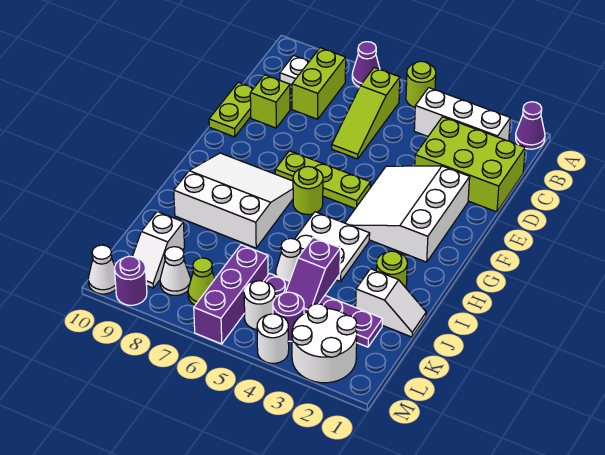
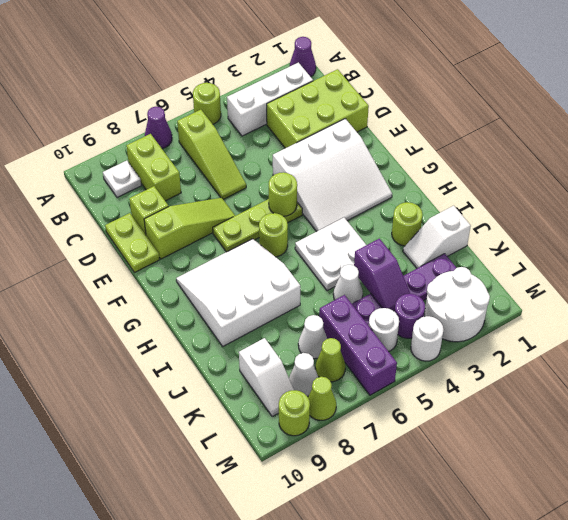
white 3x3 slope [345,166,470,262] -> white 3x3 slope turned to [273,119,392,231]
none -> lime 1x3 slope [144,198,235,259]
none -> lime 1x1 round brick [269,172,297,216]
white 1x2 slope [356,269,426,337] -> white 1x2 slope turned to [403,206,471,268]
none -> lime 1x1 cone [308,377,336,420]
purple 1x1 round brick [115,256,147,305] -> lime 1x1 round brick [279,390,310,436]
white 1x1 cone [88,245,116,294] -> white 1x1 cone moved to [298,315,327,359]

